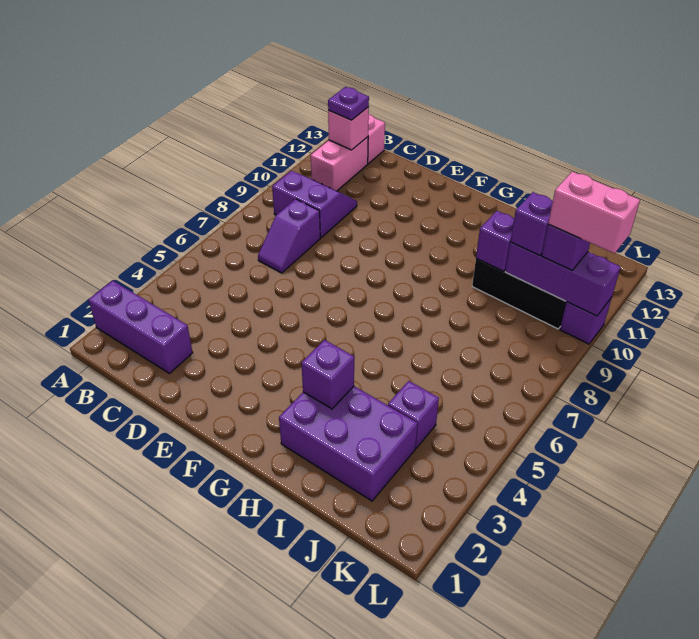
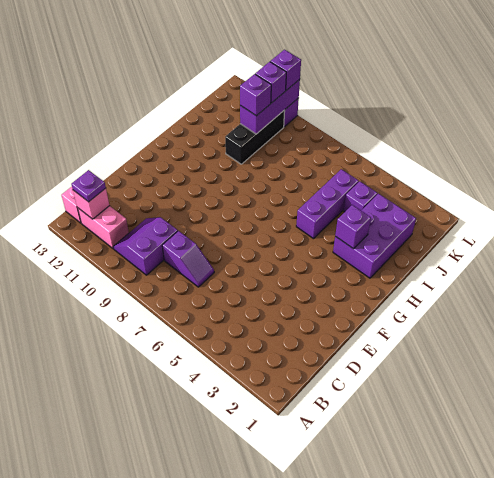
purple 1x3 brick [88,281,193,373] -> purple 1x3 brick moved to [296,169,359,239]
purple 1x1 brick [476,211,514,271] -> purple 1x1 brick moved to [270,50,301,90]
pink 1x2 brick [548,171,640,254] -> none

